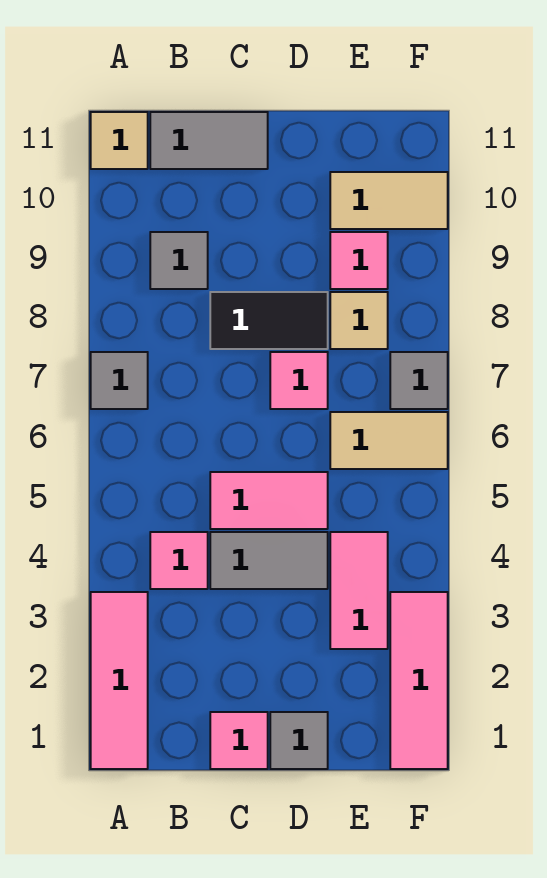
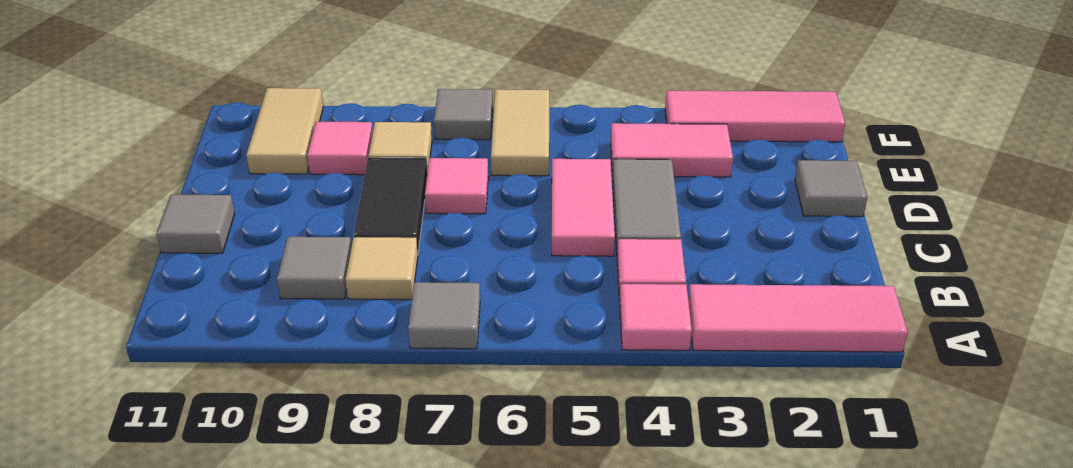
tan 1x1 tile [91,112,148,169] -> tan 1x1 tile moved to [346,237,418,300]
grey 1x2 tile [150,112,268,169] -> grey 1x1 tile [156,195,235,253]
pink 1x1 tile [210,712,268,769] -> pink 1x1 tile moved to [620,284,692,350]

